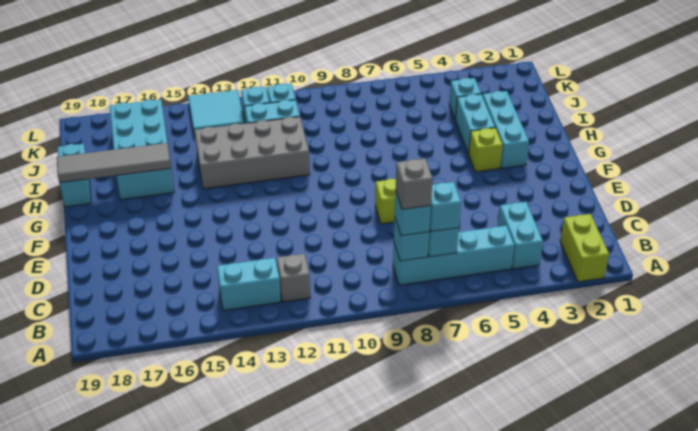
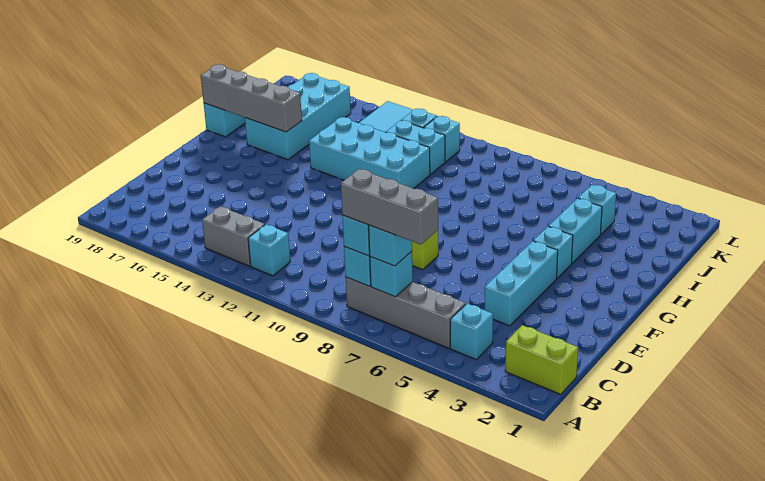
lime 1x2 brick [560,214,609,282] -> lime 1x2 brick turned to [505,325,578,394]
cyan 1x2 brick [498,202,543,269] -> cyan 1x1 brick [450,304,493,359]
cyan 1x4 brick [393,226,514,285] -> grey 1x4 brick [345,277,466,348]
grey 1x1 brick [396,159,433,209] -> grey 1x3 brick [341,169,438,245]
grey 1x1 brick [277,254,310,302] -> cyan 1x1 brick [248,224,290,276]
cyan 1x2 brick [217,258,281,311] -> grey 1x2 brick [202,206,265,266]
cyan 1x3 brick [483,91,529,168] -> cyan 1x3 brick moved to [485,241,558,326]
lime 1x1 brick [469,128,503,172] -> cyan 1x1 brick [533,226,573,278]
grey 2x4 brick [195,117,310,189] -> cyan 2x4 brick [309,117,430,189]
grey 1x4 tile [57,143,171,183] -> grey 1x4 brick [201,64,302,132]

